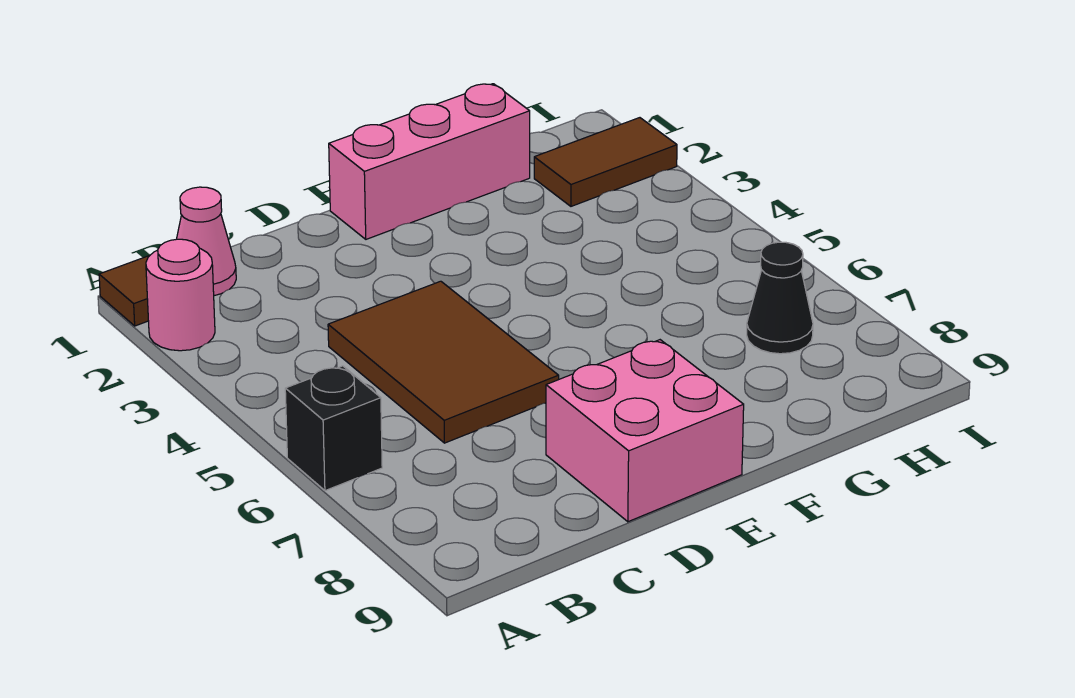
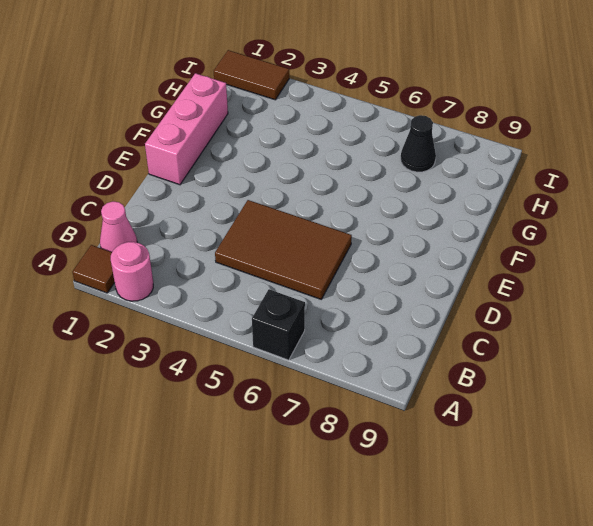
pink 2x2 brick [546,340,744,522] -> none
brown 1x2 tile [534,118,677,206] -> brown 1x2 tile turned to [214,50,289,100]

